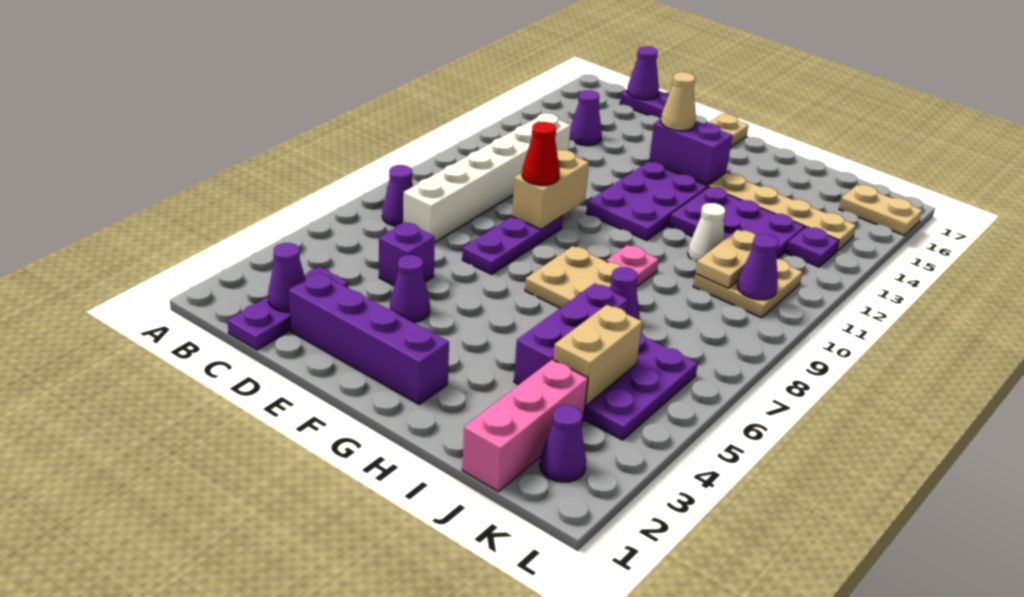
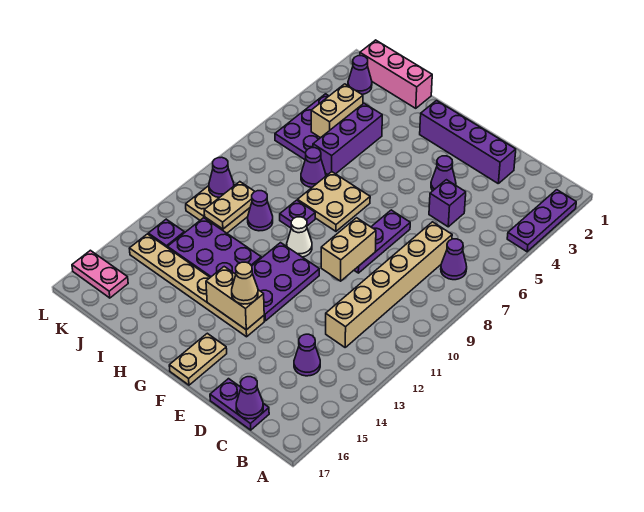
purple 1x3 plate [228,267,348,350] -> purple 1x3 plate moved to [507,190,576,252]
purple 1x1 cone [268,243,306,312] -> purple 1x1 cone moved to [248,191,273,231]
white 1x6 brick [403,113,571,242] -> tan 1x6 brick [326,222,452,347]
red 1x1 cone [522,122,560,185] -> none
purple 1x2 brick [649,119,732,185] -> tan 1x2 brick [206,267,264,330]
pink 1x1 plate [606,245,659,287] -> purple 1x1 plate [280,200,315,228]
white 1x1 cone [688,203,726,262] -> white 1x1 cone moved to [287,217,312,257]
pink 1x3 brick [462,360,588,492] -> pink 1x3 brick turned to [360,40,432,108]
tan 1x2 plate [839,185,922,236] -> pink 1x2 plate [72,250,128,298]

